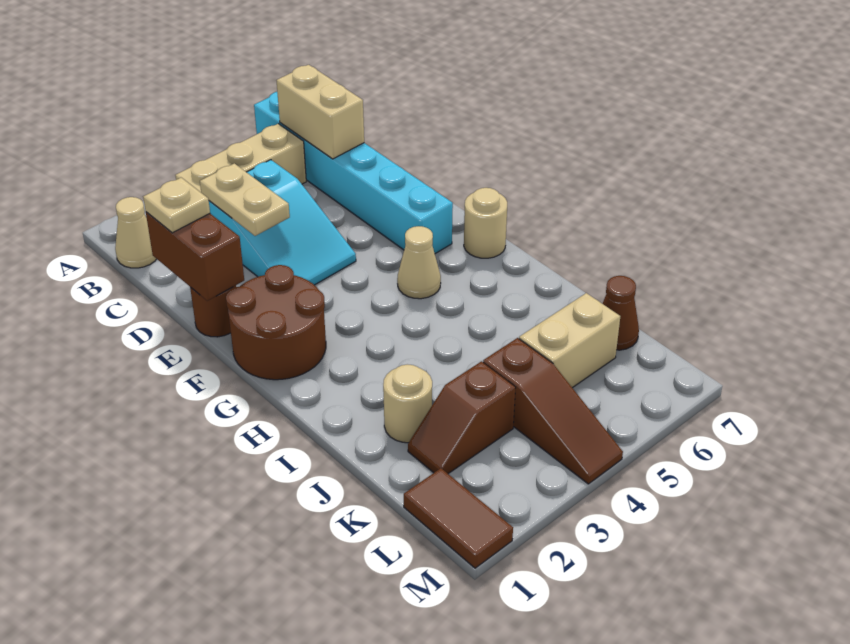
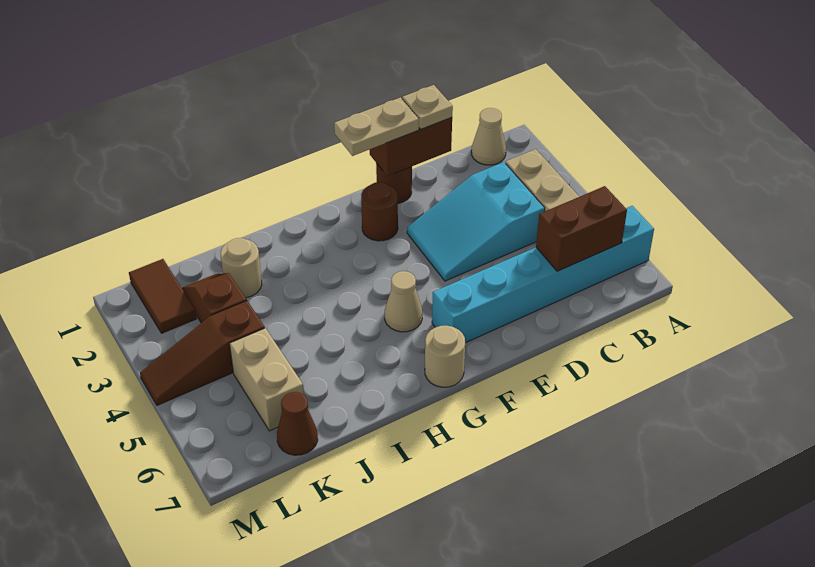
tan 1x2 brick [276,65,364,159] -> brown 1x2 brick [536,186,627,271]
tan 1x2 plate [200,163,290,236] -> tan 1x2 plate moved to [334,97,419,156]
brown 2x2 round brick [226,265,326,380] -> brown 1x1 round brick [361,182,398,241]
brown 1x2 tile [404,468,513,568] -> brown 1x2 tile turned to [129,259,196,333]

